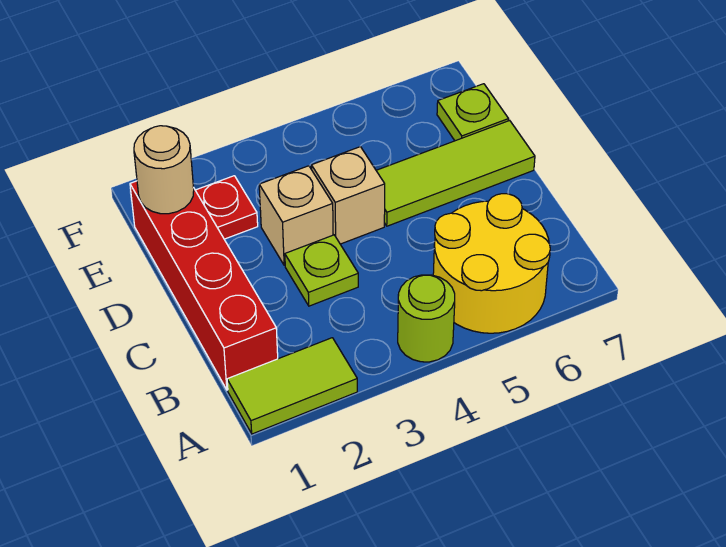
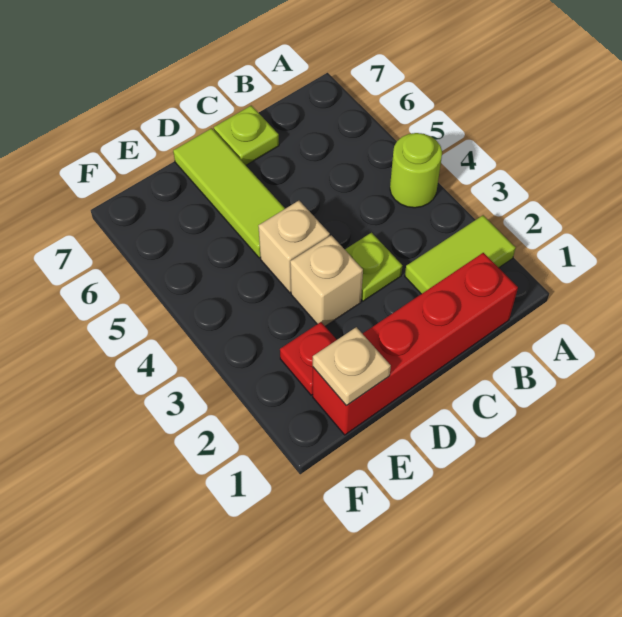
lime 1x2 tile [227,338,357,434] -> lime 1x2 tile turned to [405,215,516,294]
yellow 2x2 round brick [433,194,550,333] -> none
tan 1x1 round brick [134,126,194,214] -> tan 1x1 plate [313,327,391,406]
lime 1x1 plate [437,84,508,141] -> lime 1x1 plate moved to [214,106,279,165]

